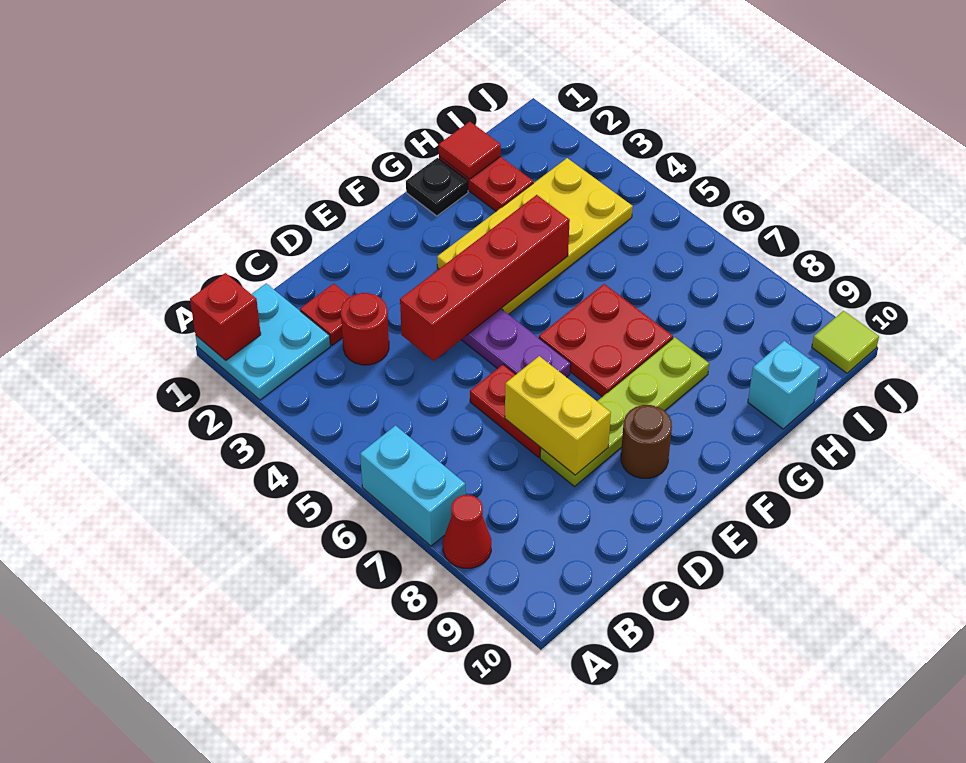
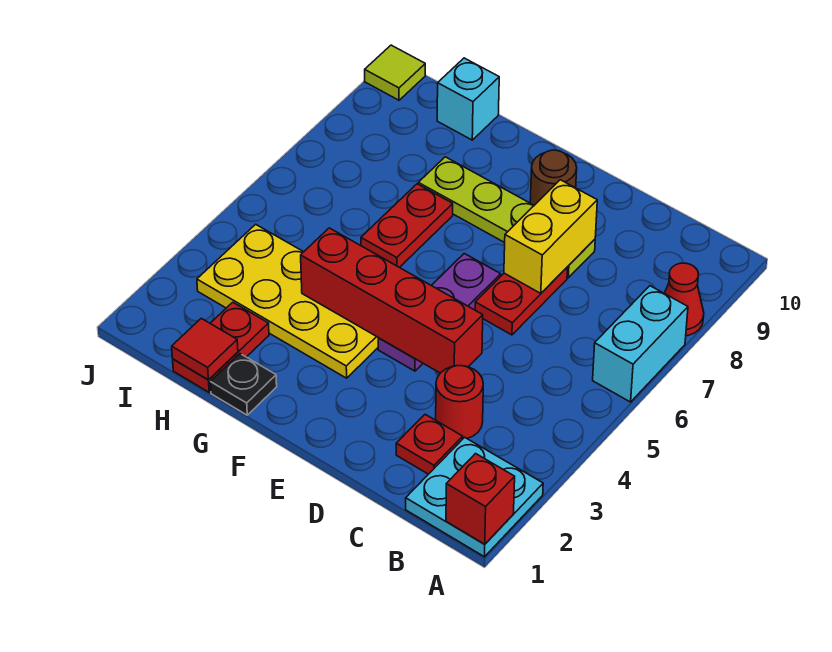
red 2x2 plate [539,284,673,397] -> red 1x2 plate [361,184,453,268]

